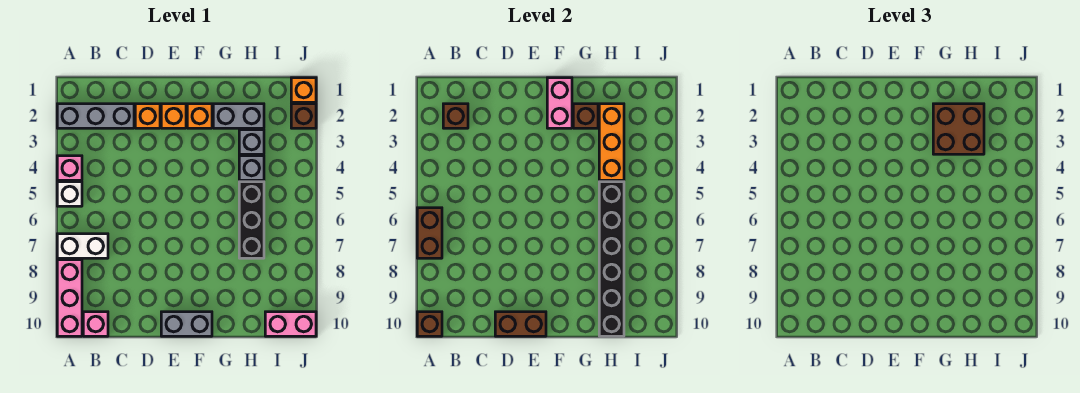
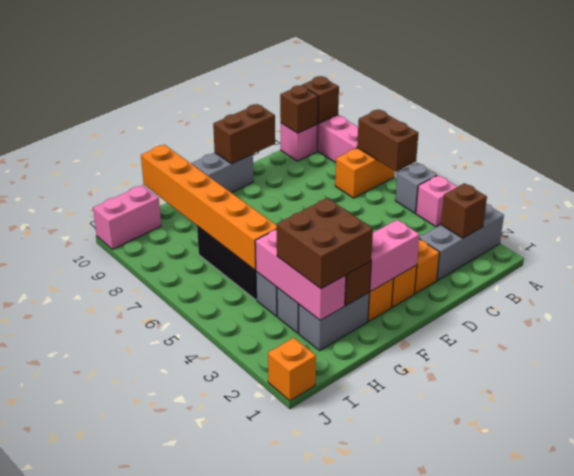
white 1x1 brick [57,182,82,206] -> grey 1x1 brick [395,163,437,213]
white 1x2 brick [57,234,108,258] -> orange 1x2 brick [335,148,394,198]
pink 1x2 brick [547,78,572,128] -> pink 1x2 brick turned to [369,220,419,292]
orange 1x3 brick [599,104,624,180] -> pink 1x3 brick [255,230,346,320]
black 1x6 brick [599,182,624,336] -> orange 1x6 brick [141,145,277,270]
brown 1x1 brick [291,104,316,128] -> brown 1x1 brick moved to [280,86,318,133]

